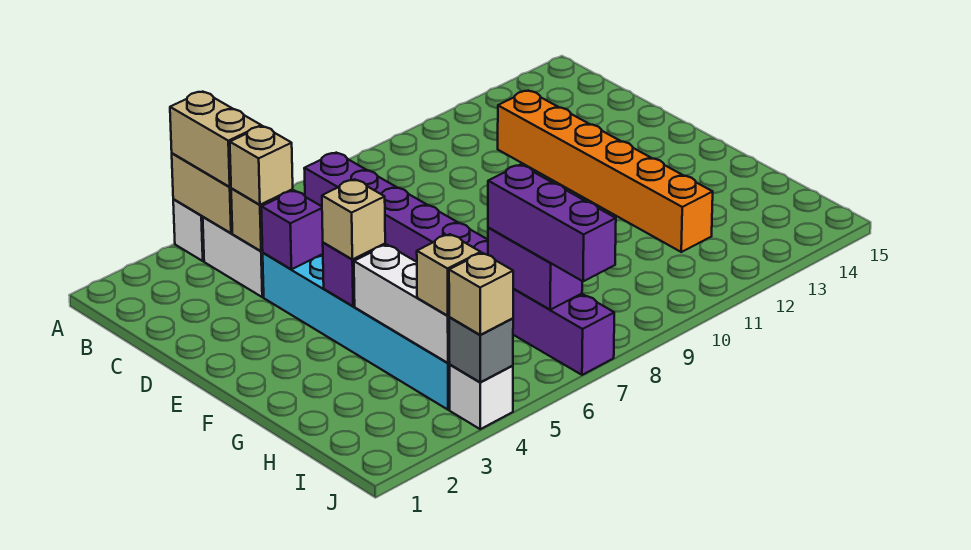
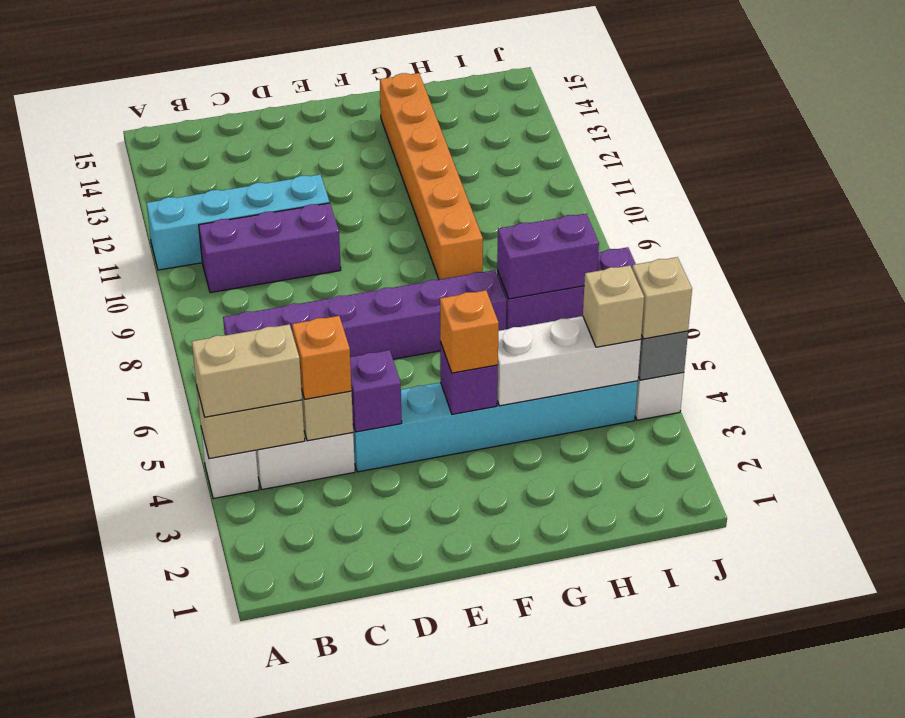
none -> cyan 1x4 brick [146,175,330,270]
tan 1x1 brick [230,126,293,205] -> orange 1x1 brick [292,316,352,399]
orange 1x6 brick [498,91,713,252] -> orange 1x6 brick turned to [380,73,483,280]
tan 1x1 brick [322,179,385,259] -> orange 1x1 brick [440,290,499,373]
purple 1x3 brick [488,165,616,281] -> purple 1x3 brick moved to [199,203,341,293]

